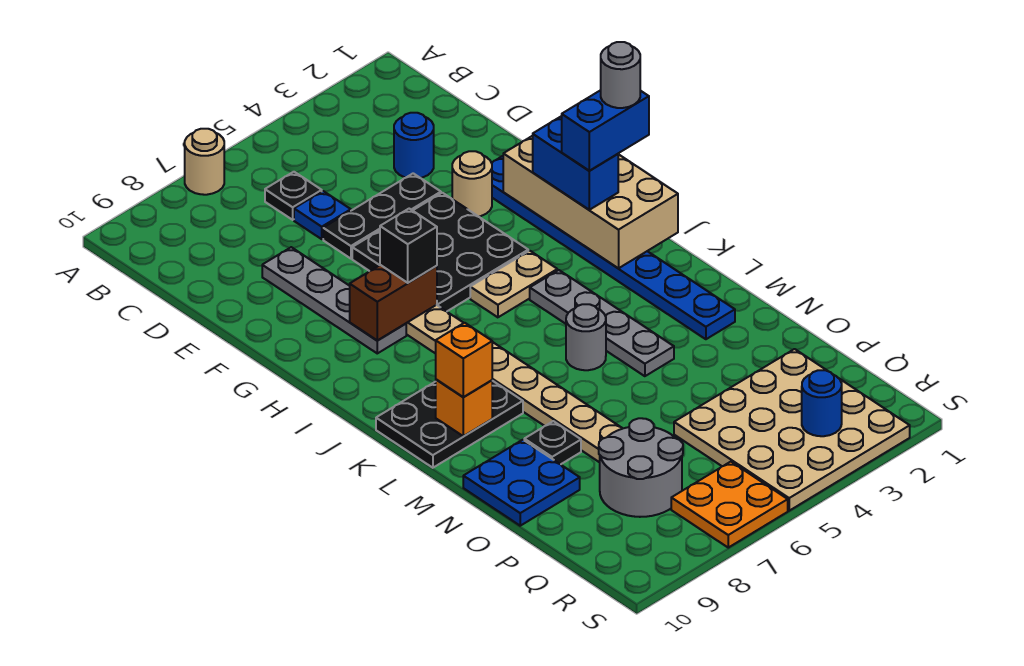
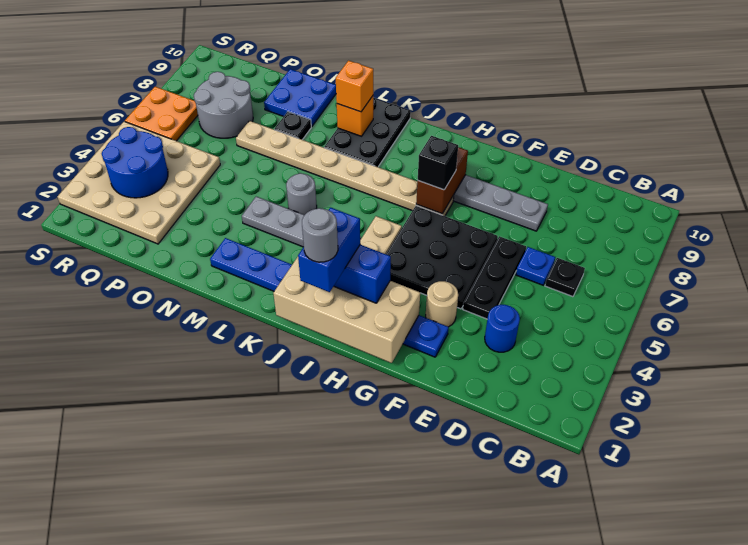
tan 1x1 round brick [185,129,224,195] -> none
blue 1x1 round brick [802,370,842,436] -> blue 2x2 round brick [102,127,168,198]

